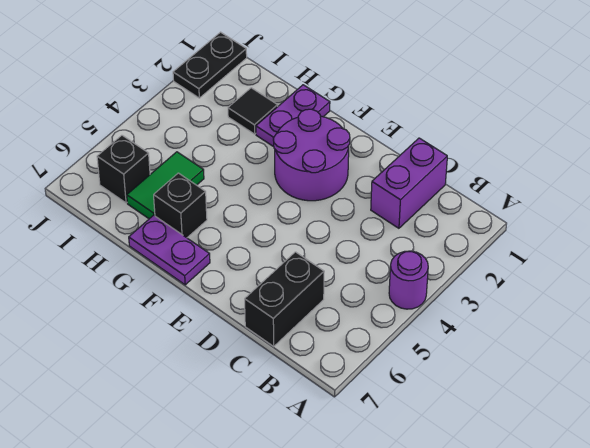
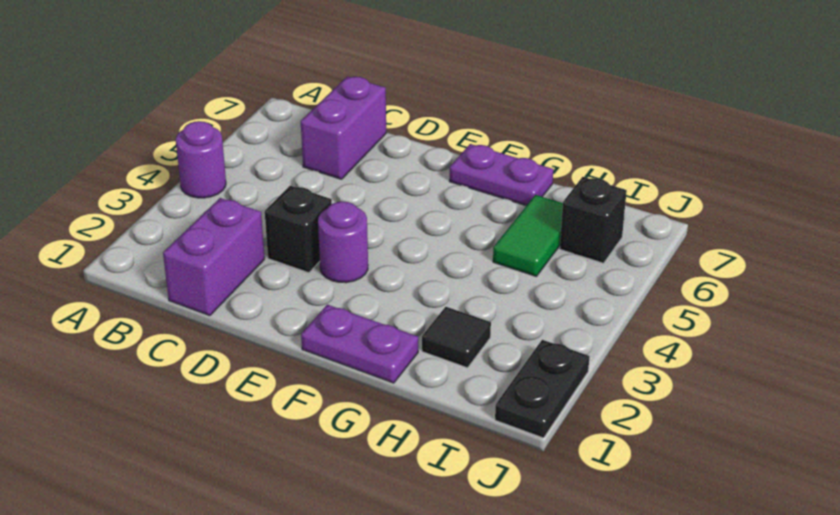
black 1x2 brick [245,252,324,346] -> purple 1x2 brick [301,76,386,179]
purple 2x2 round brick [273,109,350,201] -> purple 1x1 round brick [318,202,368,283]
purple 1x2 plate [256,85,330,147] -> purple 1x2 plate turned to [301,305,418,383]
black 1x1 brick [154,173,207,238] -> black 1x1 brick moved to [265,186,332,273]

